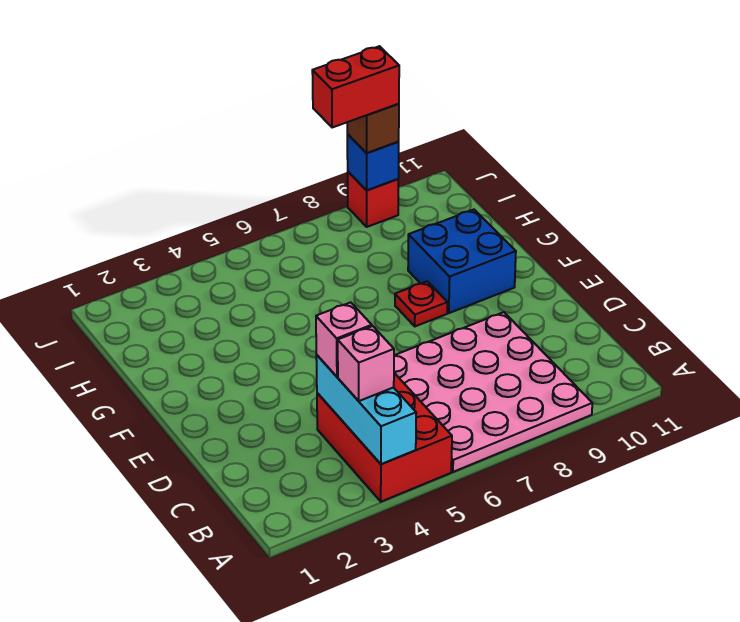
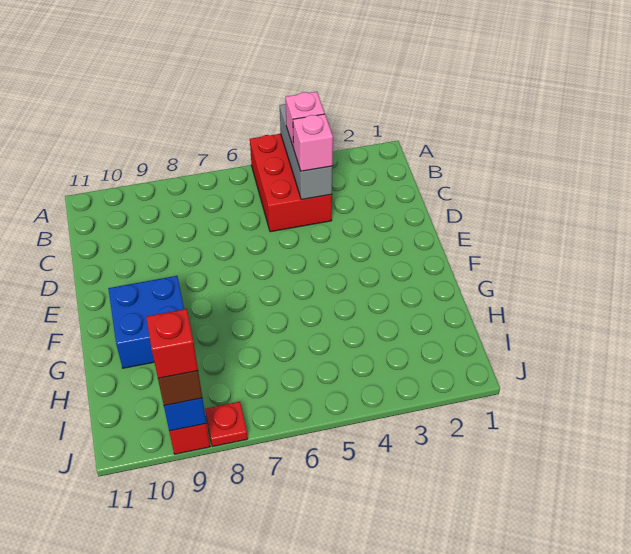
cyan 1x3 brick [316,355,416,464] -> grey 1x3 brick [280,104,332,200]
pink 4x4 plate [394,312,592,472] -> none
red 1x1 plate [395,281,447,326] -> red 1x1 plate moved to [205,402,248,447]
red 1x2 brick [312,46,399,128] -> red 1x1 brick [146,309,198,378]

